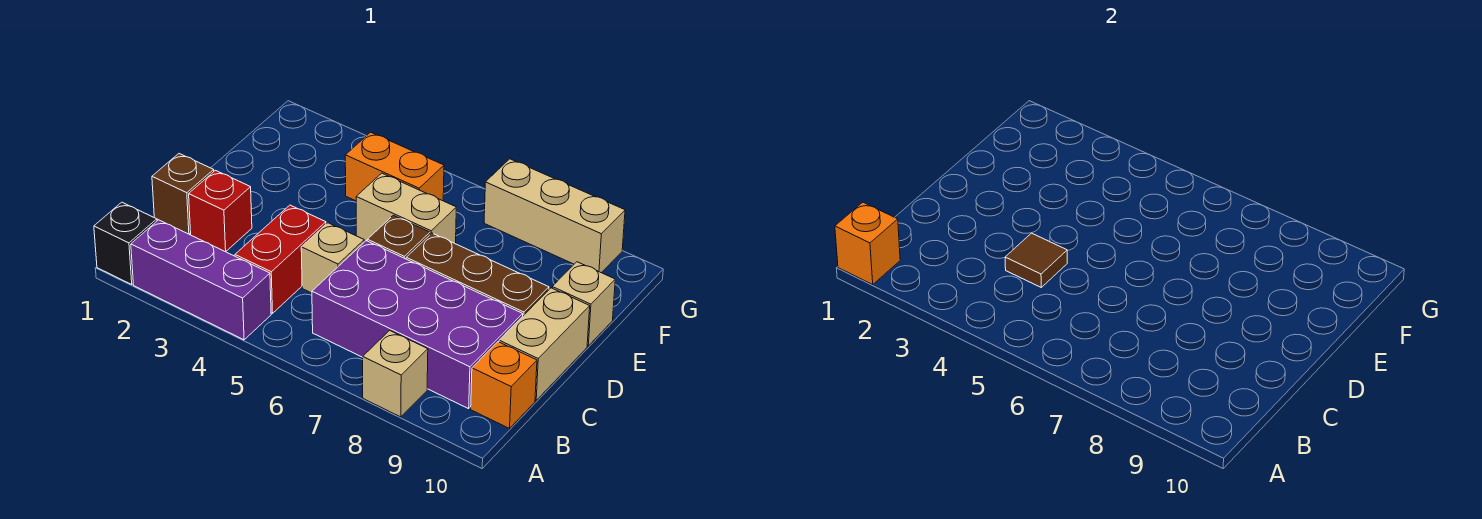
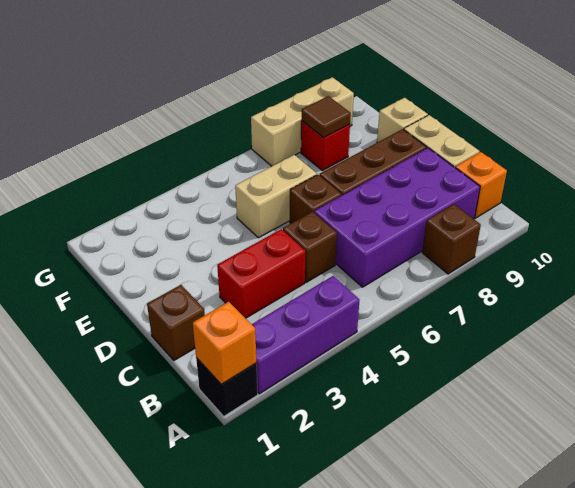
tan 1x1 brick [363,330,428,417] -> brown 1x1 brick [422,204,481,274]
red 1x2 brick [235,205,326,313] -> red 1x2 brick turned to [217,229,306,318]
red 1x1 brick [189,170,252,252] -> red 1x1 brick moved to [301,121,350,171]
brown 1x1 tile [1005,233,1067,287] -> brown 1x1 tile moved to [302,96,351,138]
tan 1x1 brick [301,223,364,293] -> brown 1x1 brick [283,212,337,282]
orange 1x2 brick [345,132,444,201] -> none

